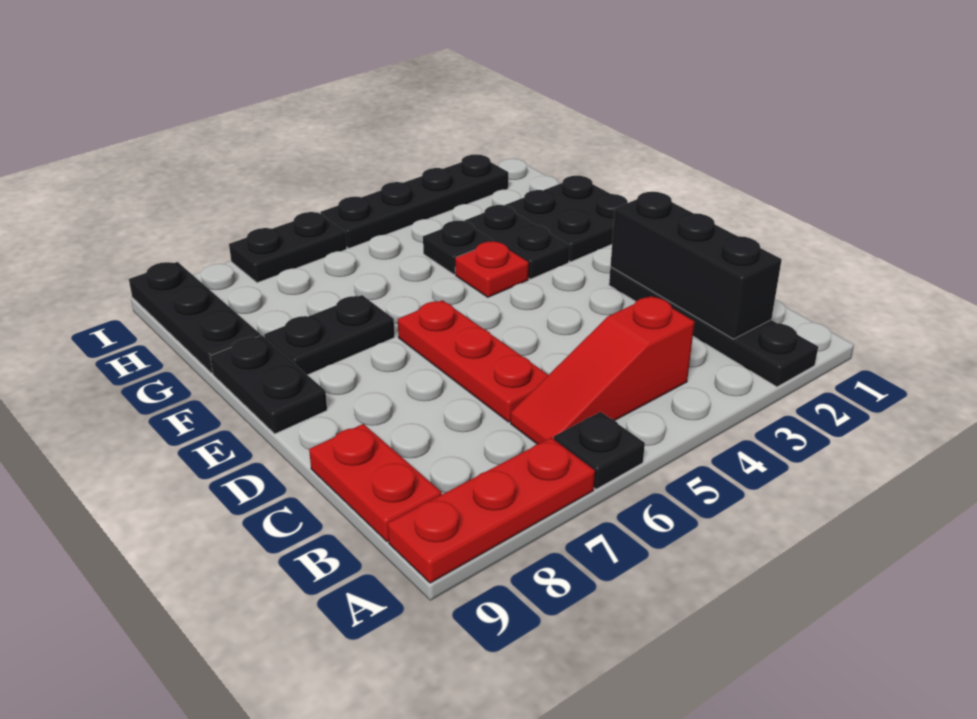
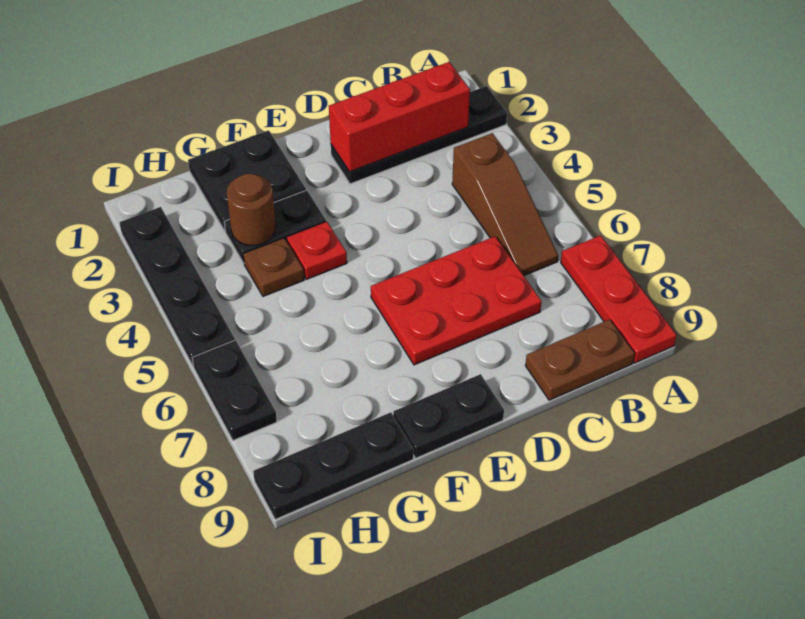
black 1x1 plate [554,412,645,489] -> none
black 1x3 brick [611,192,782,339] -> red 1x3 brick [329,62,470,172]
red 1x3 slope [510,296,695,444] -> brown 1x3 slope [452,133,558,276]
red 1x2 plate [309,424,442,541] -> brown 1x2 plate [525,319,634,400]
red 1x3 plate [398,300,548,422] -> red 2x3 plate [371,236,541,365]
black 1x2 plate [264,295,394,375] -> none
none -> brown 1x1 round brick [227,174,276,245]
black 1x1 plate [423,221,494,274] -> brown 1x1 plate [243,238,304,296]

